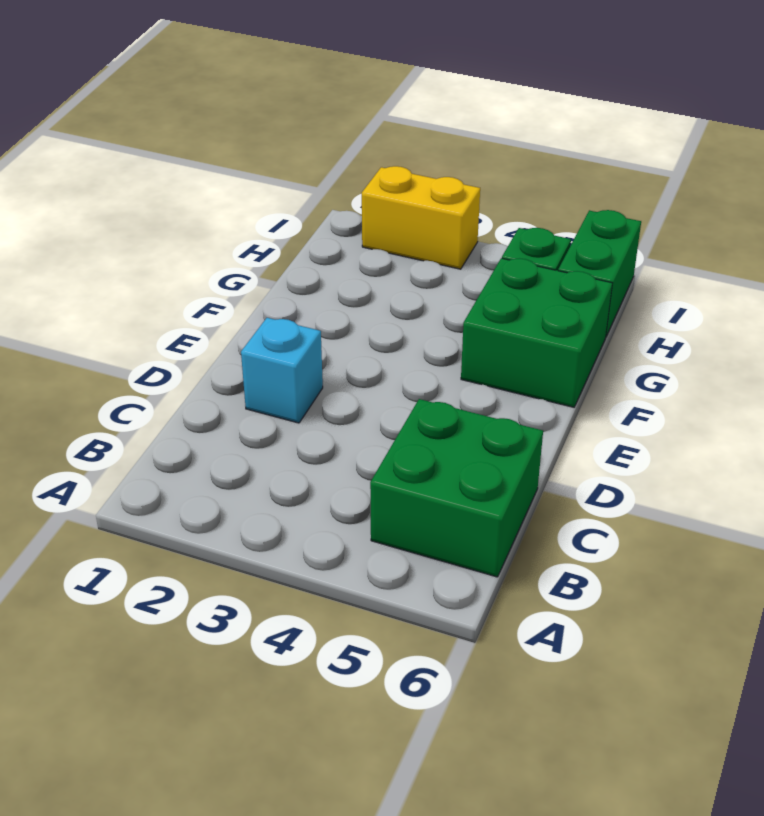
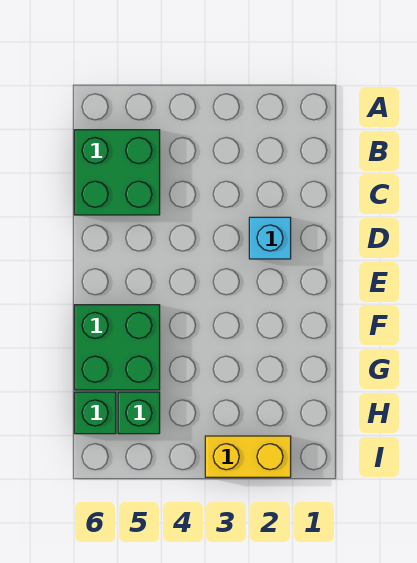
green 1x2 brick [558,210,641,336] -> green 1x1 brick [74,392,116,434]

